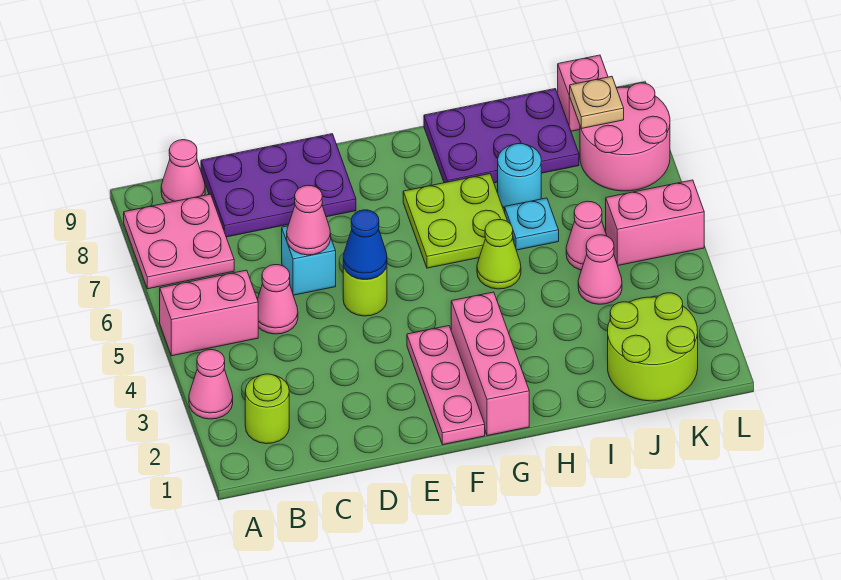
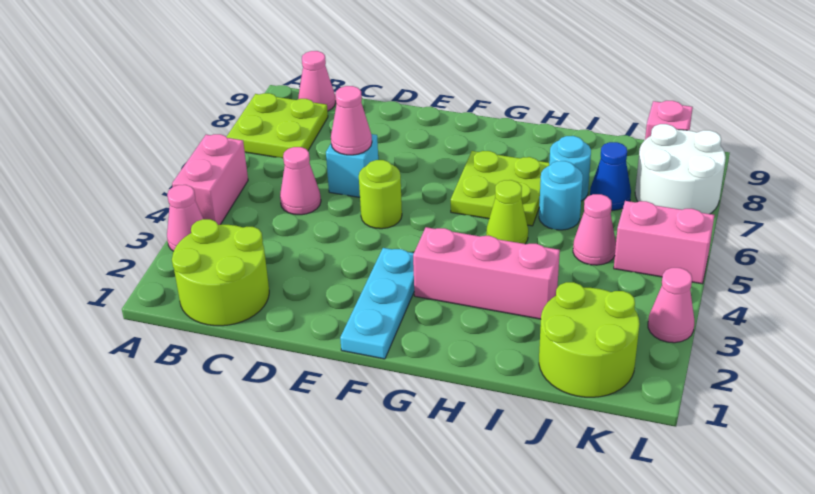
pink 1x2 brick [160,270,258,356] -> pink 1x2 brick turned to [172,134,248,225]
pink 2x2 plate [124,194,234,289] -> lime 2x2 plate [227,93,328,158]
lime 1x1 round brick [245,374,289,444] -> lime 2x2 round brick [172,219,269,326]
purple 2x3 plate [201,134,356,237] -> none
blue 1x1 cone [343,210,387,279] -> blue 1x1 cone moved to [590,142,631,211]
pink 1x3 plate [407,326,485,445] -> cyan 1x3 plate [340,248,414,359]
pink 1x3 brick [451,292,529,436] -> pink 1x3 brick turned to [413,227,560,319]
purple 2x3 plate [424,89,579,183] -> none
cyan 1x1 plate [505,198,559,250] -> cyan 1x1 round brick [539,161,583,230]
pink 1x1 cone [578,235,622,304] -> pink 1x1 cone moved to [648,268,694,343]
pink 2x2 round brick [580,83,670,191] -> white 2x2 round brick [635,124,726,214]
tan 1x1 plate [569,76,624,129] -> none

